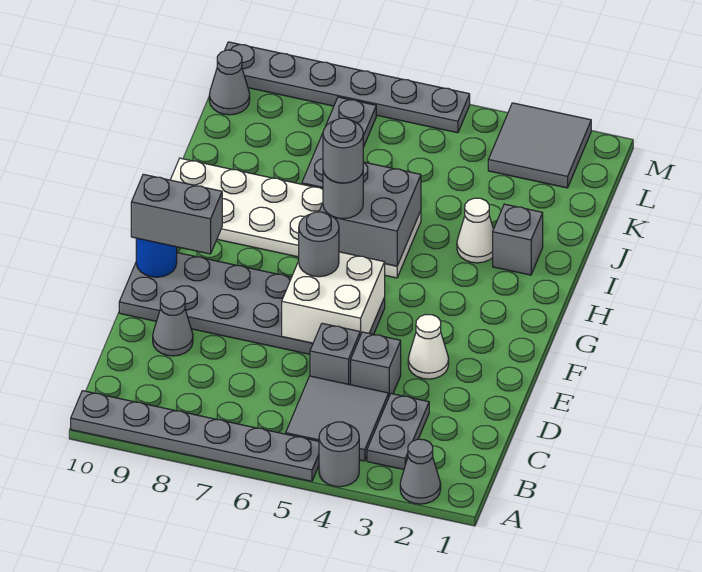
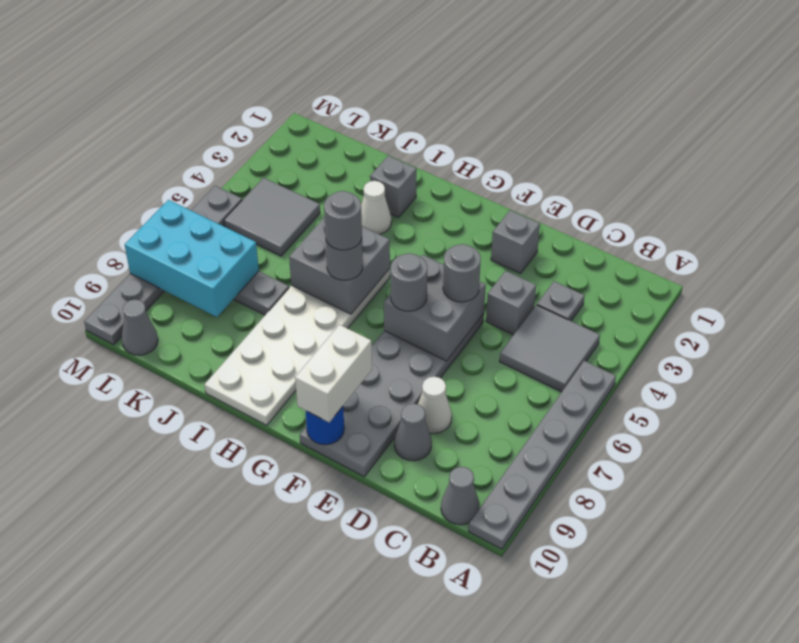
grey 1x1 cone [400,439,441,504] -> grey 1x1 cone moved to [441,467,479,525]
grey 1x1 round brick [319,422,359,487] -> grey 1x1 round brick moved to [443,244,481,302]
grey 1x2 plate [367,394,429,469] -> grey 1x1 plate [537,281,585,321]
grey 1x1 brick [310,323,360,385] -> grey 1x1 brick moved to [491,210,540,274]
white 1x1 cone [408,314,449,379] -> white 1x1 cone moved to [418,377,452,433]
white 2x2 brick [282,252,385,343] -> grey 2x2 brick [384,255,486,361]
grey 1x2 brick [131,174,222,254] -> white 1x2 brick [295,325,372,422]
none -> cyan 2x3 brick [125,200,259,317]
grey 2x2 tile [488,103,591,188] -> grey 2x2 tile moved to [224,178,320,256]

